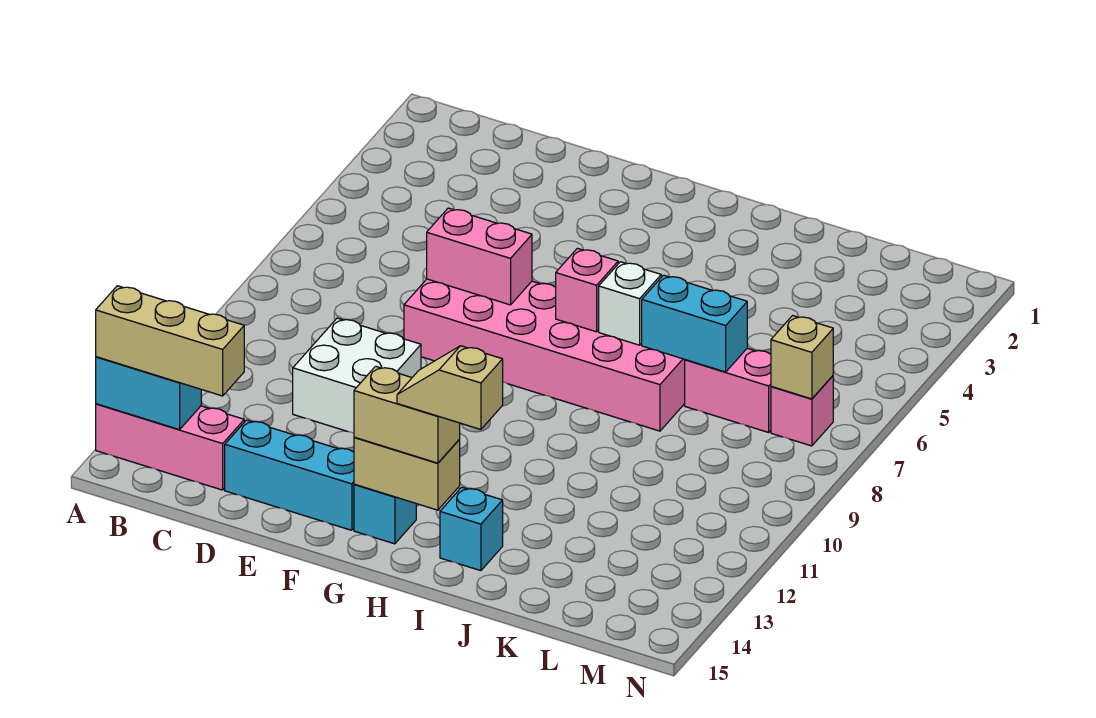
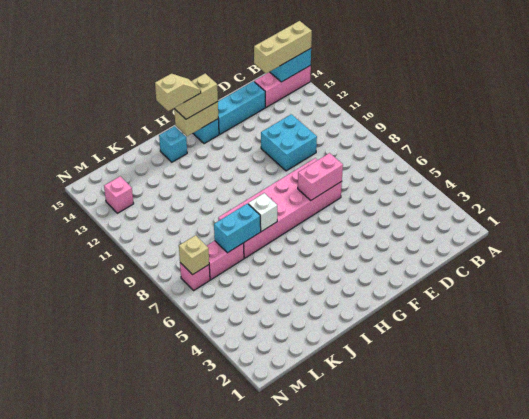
white 2x2 brick [293,318,421,433] -> cyan 2x2 brick [261,114,317,171]
pink 1x1 brick [556,248,618,332] -> pink 1x1 brick moved to [104,176,134,213]

